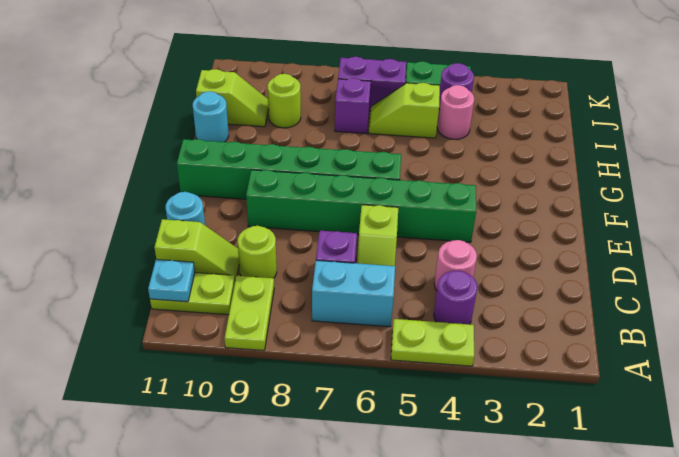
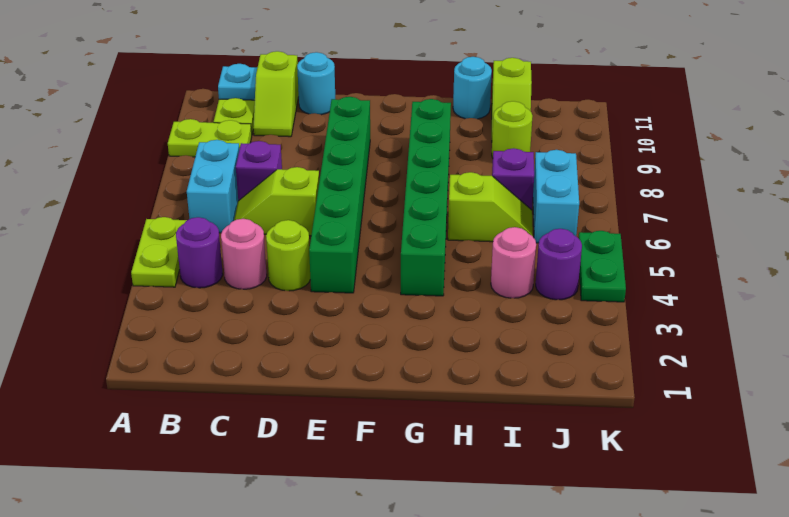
lime 1x1 round brick [238,226,277,278] -> lime 1x1 round brick moved to [266,220,310,291]
green 1x6 brick [177,139,401,199] -> green 1x6 brick moved to [401,99,451,296]
lime 1x2 slope [369,83,440,138] -> lime 1x2 slope turned to [448,172,533,242]
purple 1x2 brick [338,57,406,111] -> cyan 1x2 brick [533,150,579,243]

